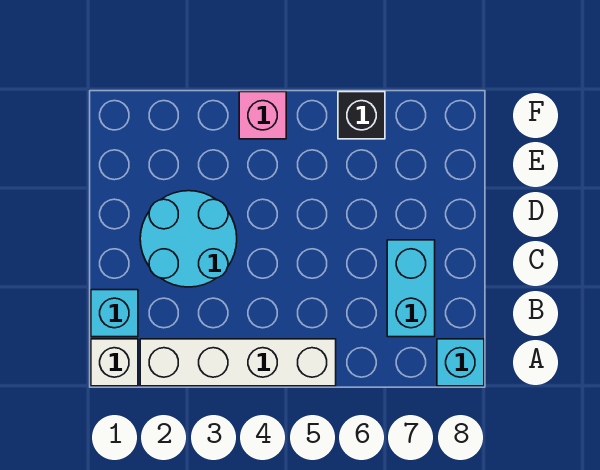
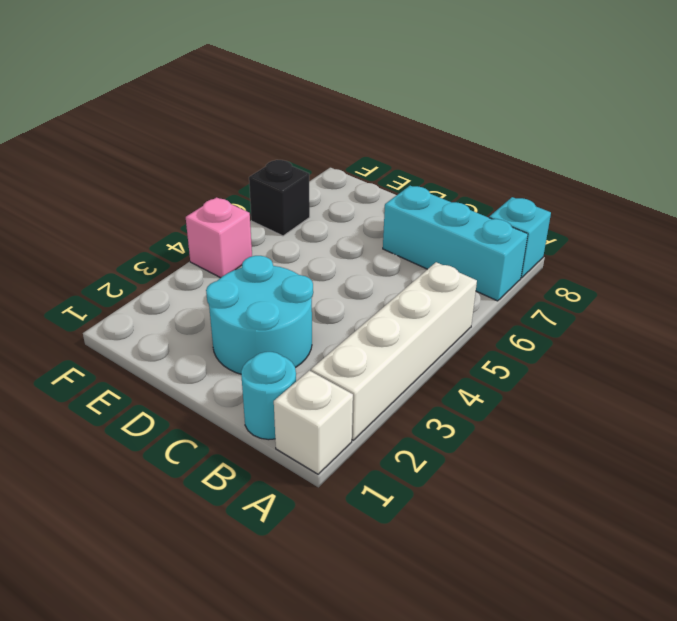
cyan 1x1 brick [91,290,138,337] -> cyan 1x1 round brick [241,352,296,440]
cyan 1x2 brick [387,240,435,337] -> cyan 1x3 brick [383,186,528,301]

